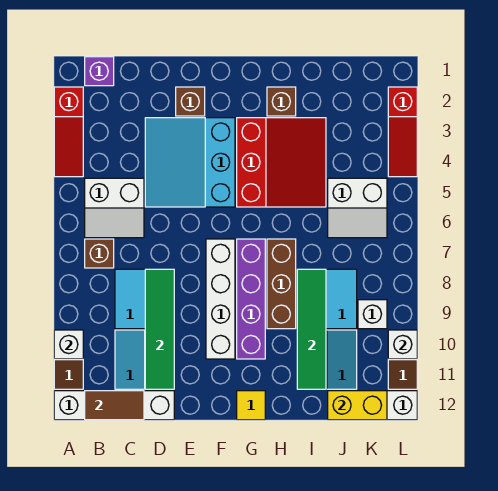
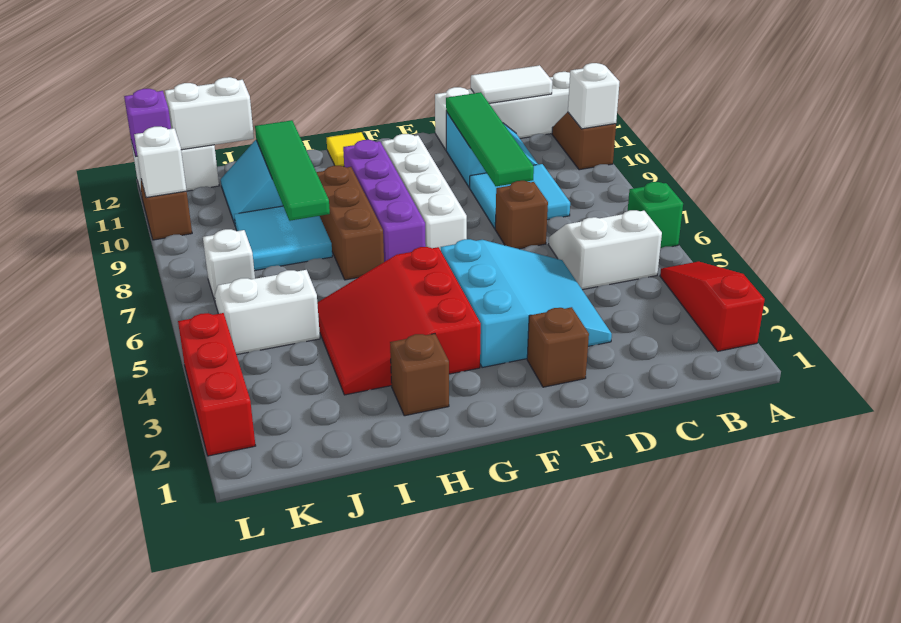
none -> green 1x1 brick [628,182,683,248]
purple 1x1 brick [85,57,114,86] -> purple 1x1 brick moved to [124,89,171,157]
brown 1x1 brick [85,239,114,268] -> brown 1x1 brick moved to [495,181,548,249]
brown 1x2 tile [85,391,144,420] -> white 1x2 tile [471,65,552,104]
yellow 1x2 brick [328,391,387,420] -> white 1x2 brick [165,77,254,150]
white 1x1 brick [358,300,387,329] -> white 1x1 brick moved to [203,229,255,301]
red 1x3 slope [388,87,417,177] -> red 1x3 brick [178,313,256,456]

